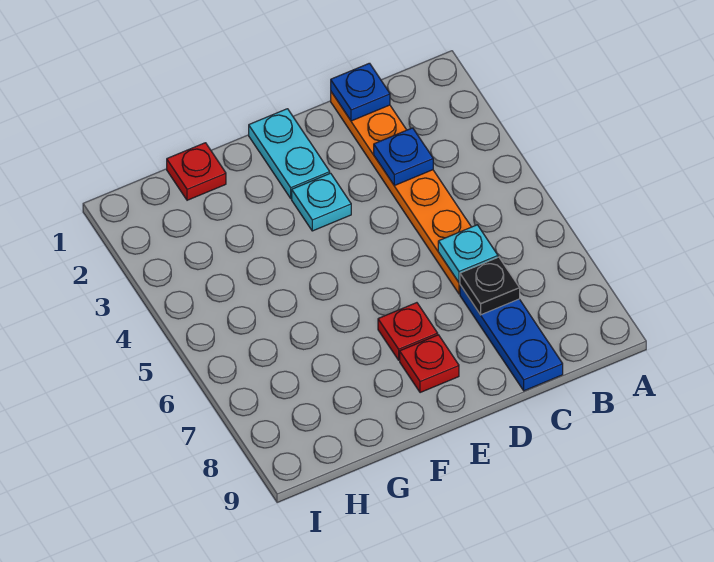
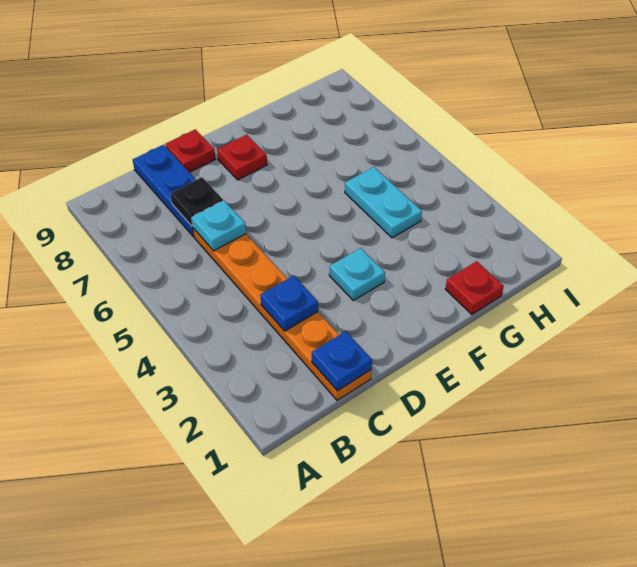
cyan 1x2 plate [249,109,330,199] -> cyan 1x2 plate moved to [345,167,422,238]
red 1x1 plate [378,303,438,360] -> red 1x1 plate moved to [165,129,215,172]

